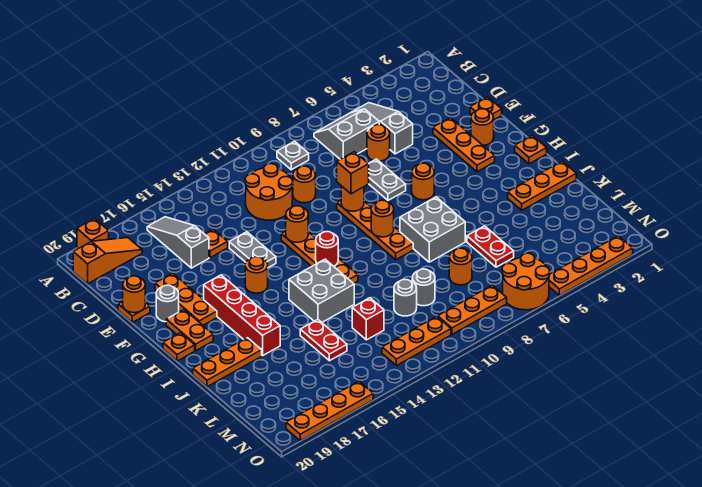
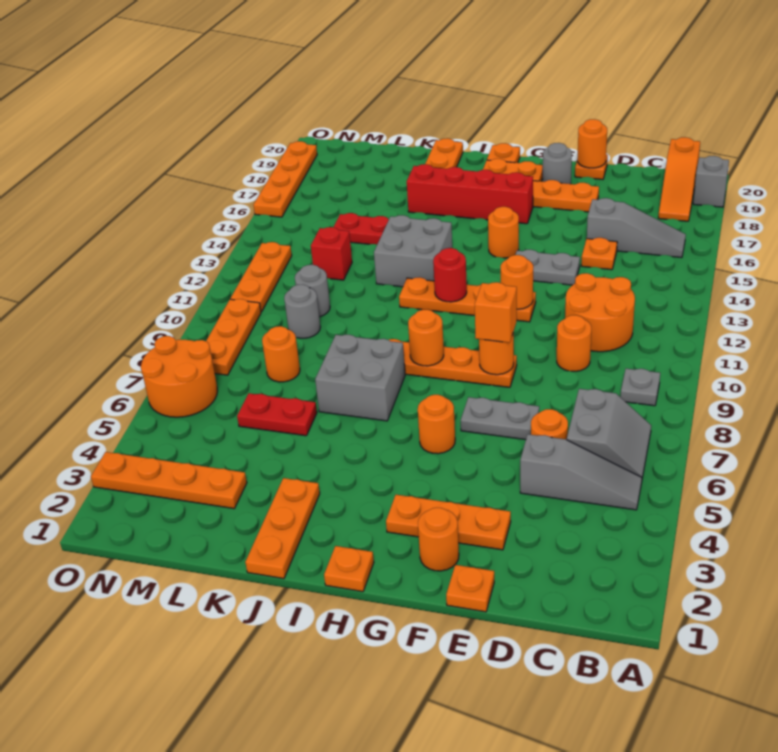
orange 1x1 brick [77,219,109,249] -> grey 1x1 brick [693,156,729,207]
orange 1x4 plate [549,236,633,295] -> orange 1x4 plate turned to [91,452,247,509]

